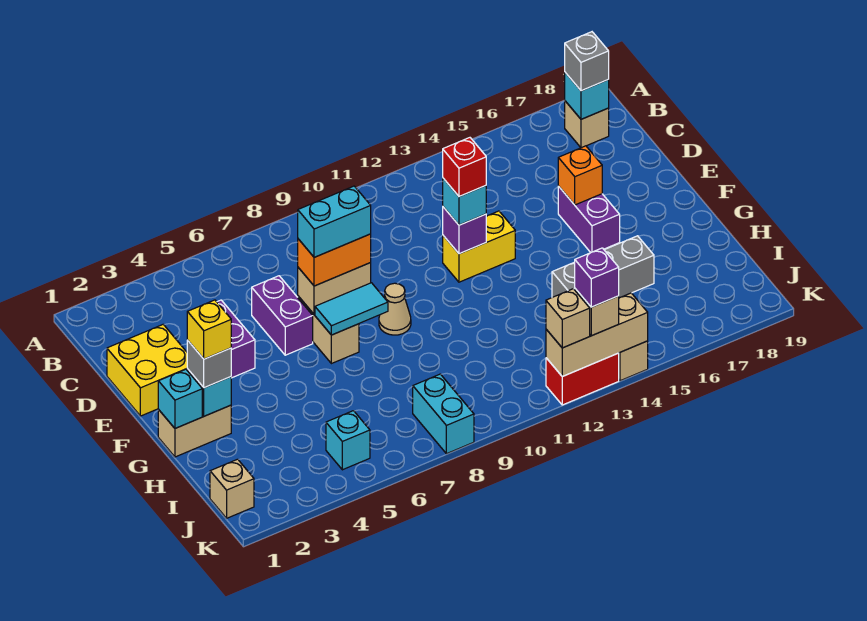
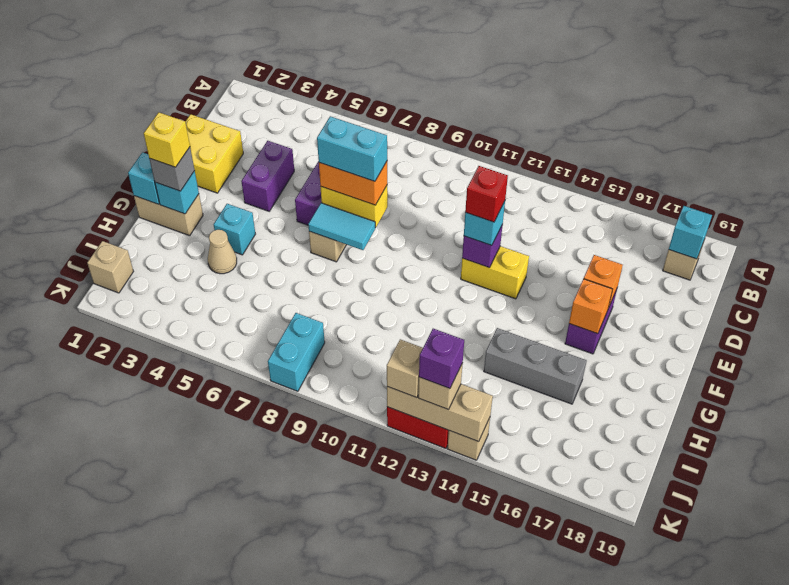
grey 1x1 brick [565,32,609,91] -> none
tan 1x2 brick [298,263,371,315] -> yellow 1x2 brick [320,186,388,228]
tan 1x1 cone [379,283,411,335] -> tan 1x1 cone moved to [208,230,237,274]
none -> orange 1x1 brick [569,279,613,334]
cyan 1x1 brick [326,411,370,470] -> cyan 1x1 brick moved to [214,204,255,255]

